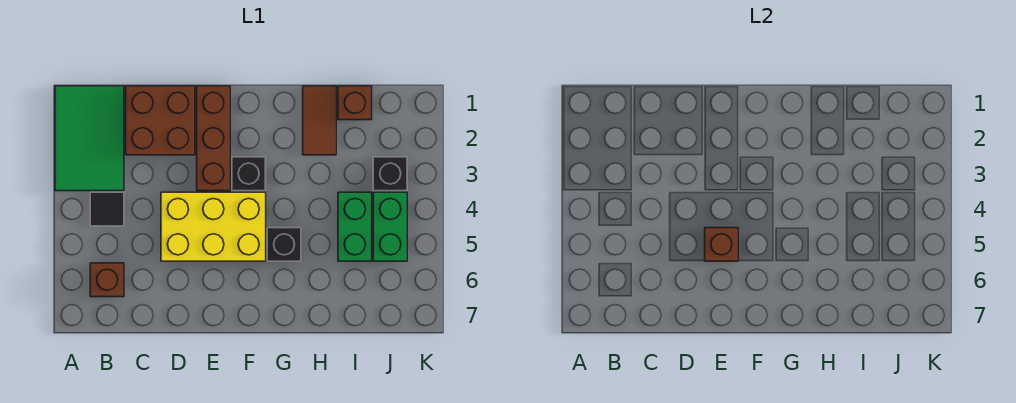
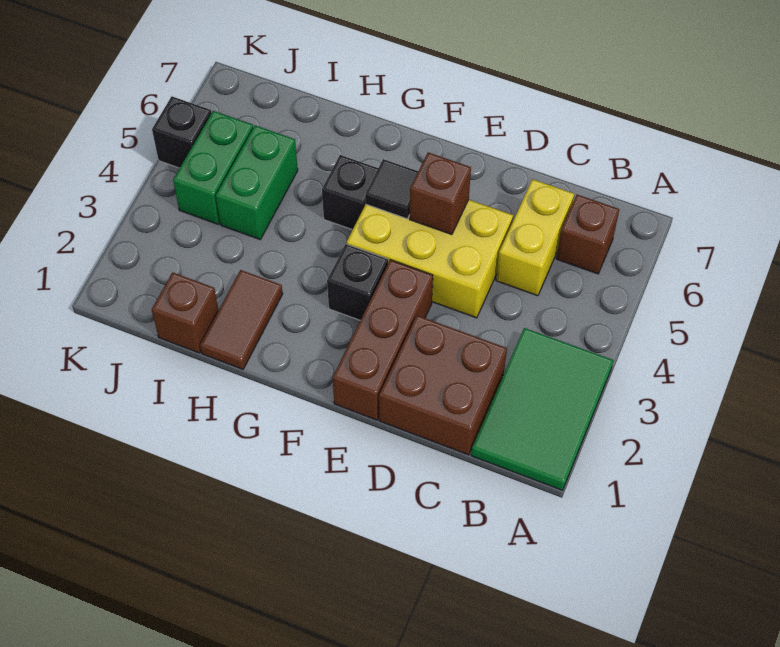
black 1x1 tile [90,192,124,226] -> black 1x1 tile moved to [365,159,418,219]
none -> yellow 1x2 brick [496,179,574,296]
black 1x1 brick [373,157,407,191] -> black 1x1 brick moved to [152,97,211,168]

